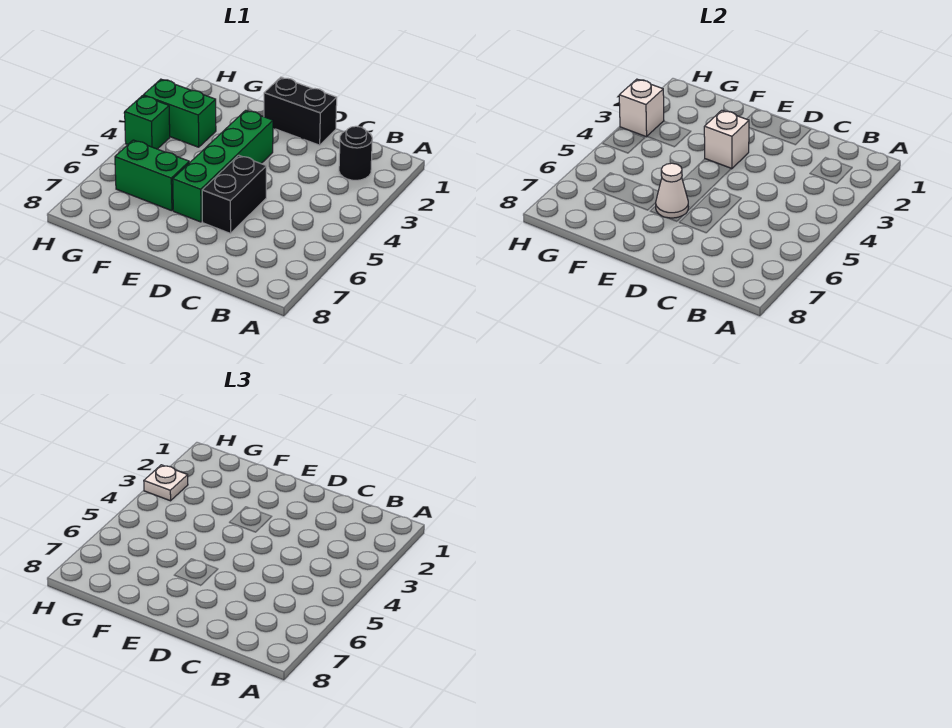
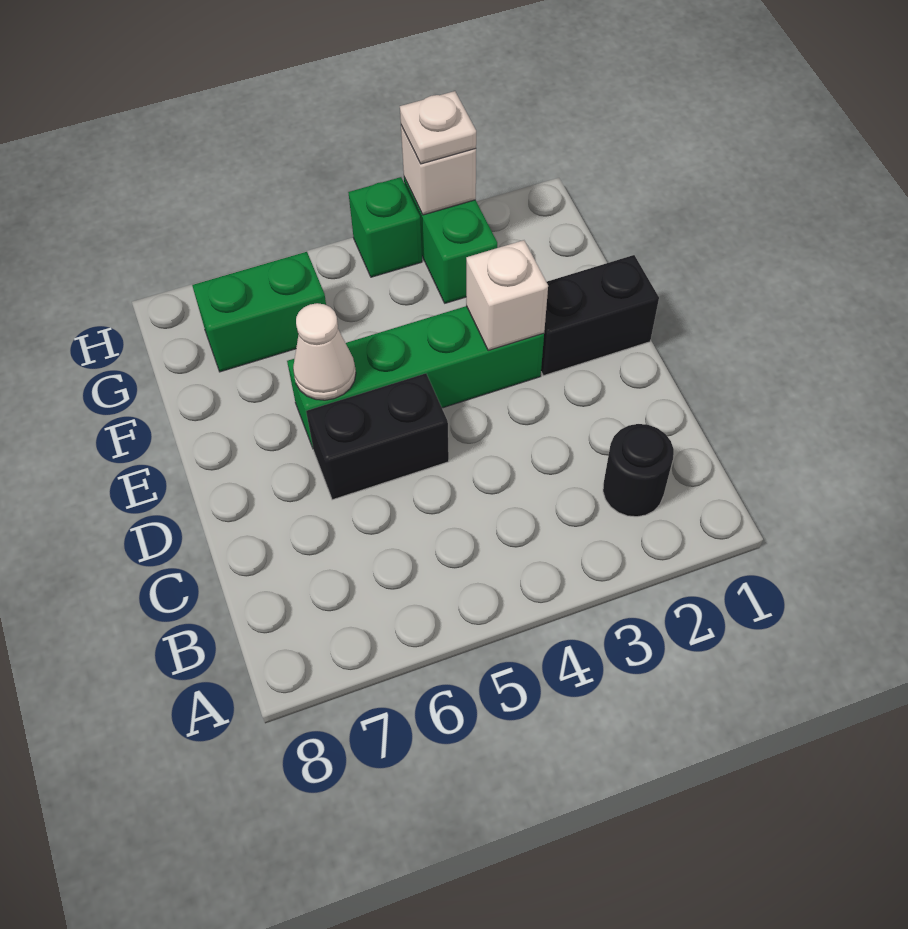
black 1x2 brick [264,77,337,145] -> black 1x2 brick turned to [541,255,659,376]
green 1x2 brick [115,140,189,211] -> green 1x2 brick turned to [192,252,326,372]

